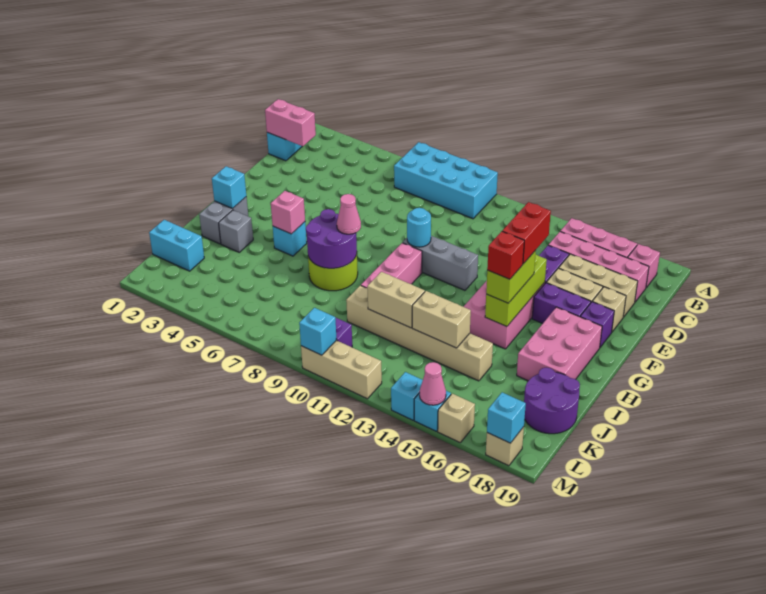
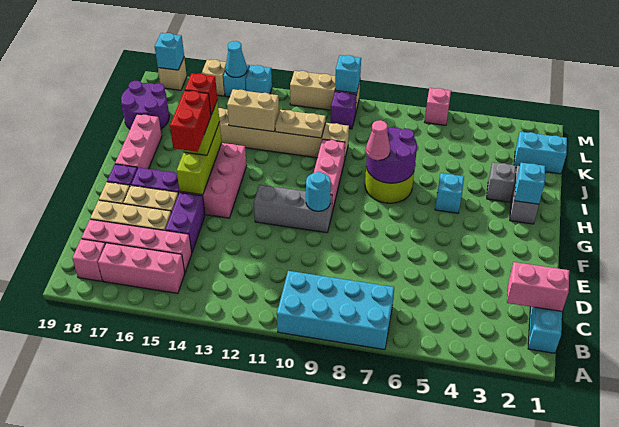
pink 2x3 brick [517,307,602,381] -> pink 1x3 brick [115,114,162,169]
pink 1x1 brick [271,191,305,234] -> pink 1x1 brick moved to [425,88,451,125]
tan 1x2 brick [367,272,425,328] -> tan 1x2 plate [275,110,326,138]
pink 1x1 cone [420,362,446,405] -> cyan 1x1 cone [225,41,247,77]

